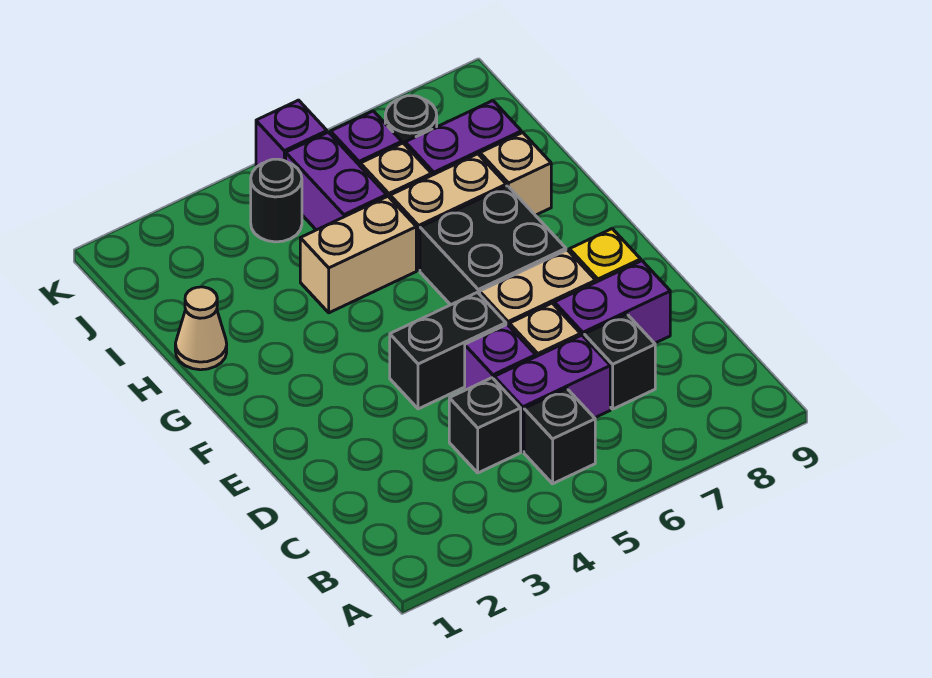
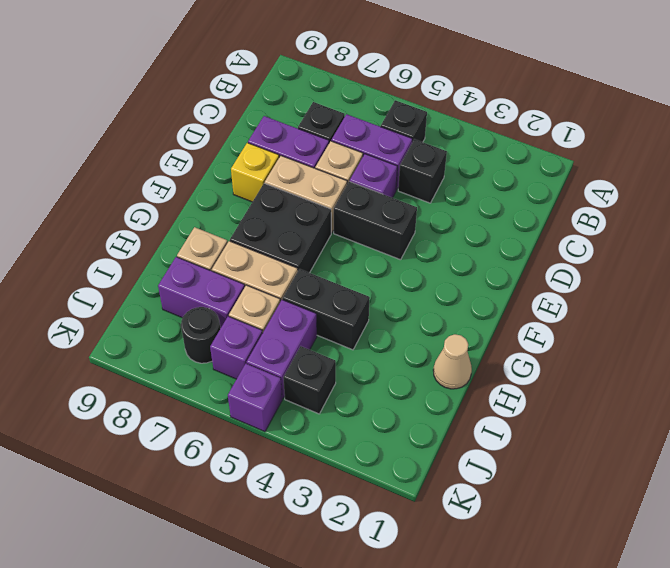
tan 1x2 brick [300,196,416,313] -> black 1x2 brick [283,269,370,350]
black 1x1 round brick [251,159,302,242] -> black 1x1 brick [283,346,336,414]

